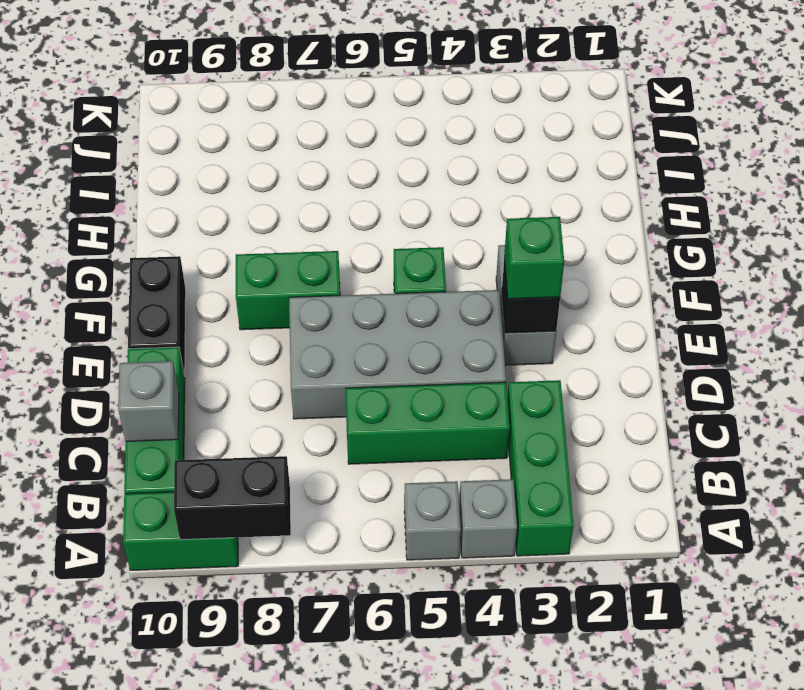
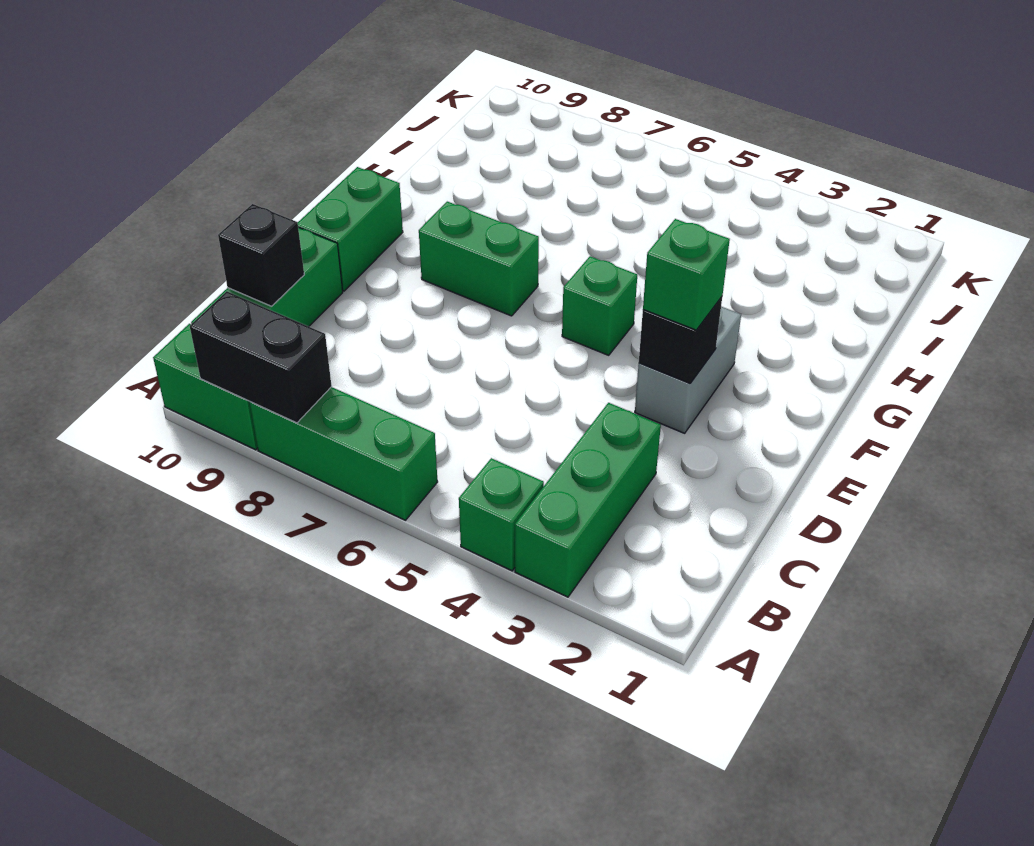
grey 1x1 brick [459,479,517,558] -> green 1x1 brick [459,458,544,571]
grey 1x1 brick [404,481,461,560] -> none
green 1x3 brick [345,382,510,464] -> green 1x3 brick moved to [250,387,438,520]
grey 1x1 brick [118,361,179,442] -> black 1x1 brick [218,204,304,306]
grey 2x4 brick [289,290,506,419] -> none
black 1x2 brick [128,256,186,376] -> green 1x2 brick [298,167,403,291]

